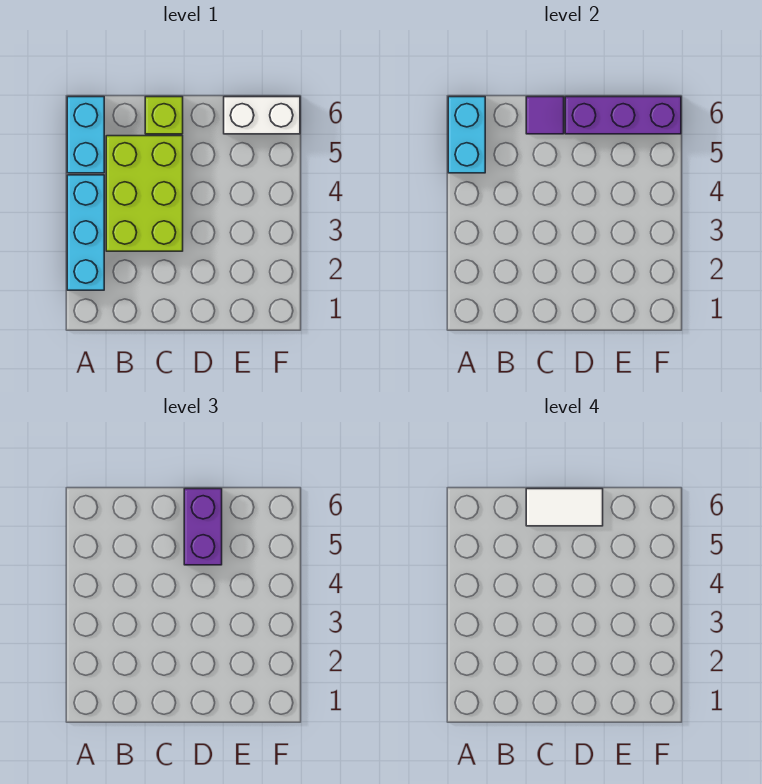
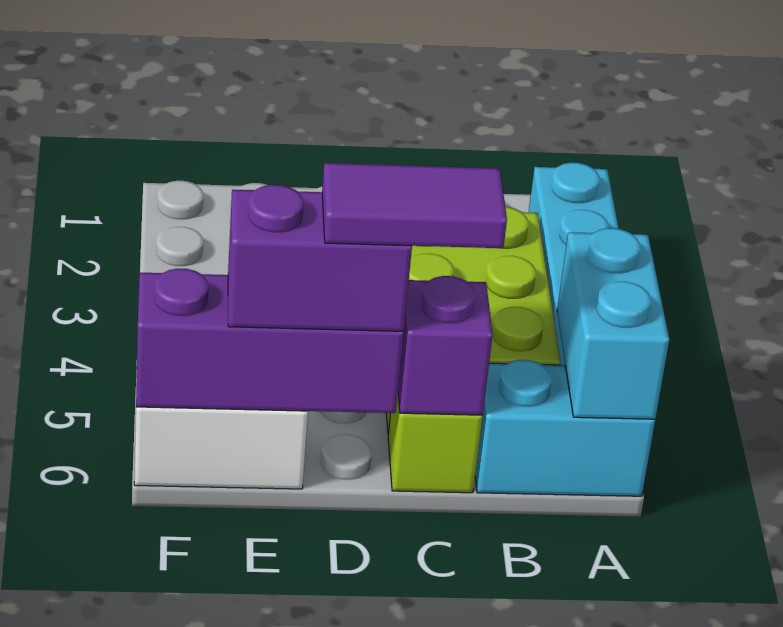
cyan 1x2 brick [67,97,104,173] -> cyan 1x2 brick turned to [475,360,655,496]
purple 1x1 tile [526,97,564,134] -> purple 1x1 brick [398,276,493,415]
white 1x2 tile [526,489,603,526] -> purple 1x2 tile [322,163,507,248]
purple 1x2 brick [184,489,222,565] -> purple 1x2 brick turned to [228,185,412,331]

